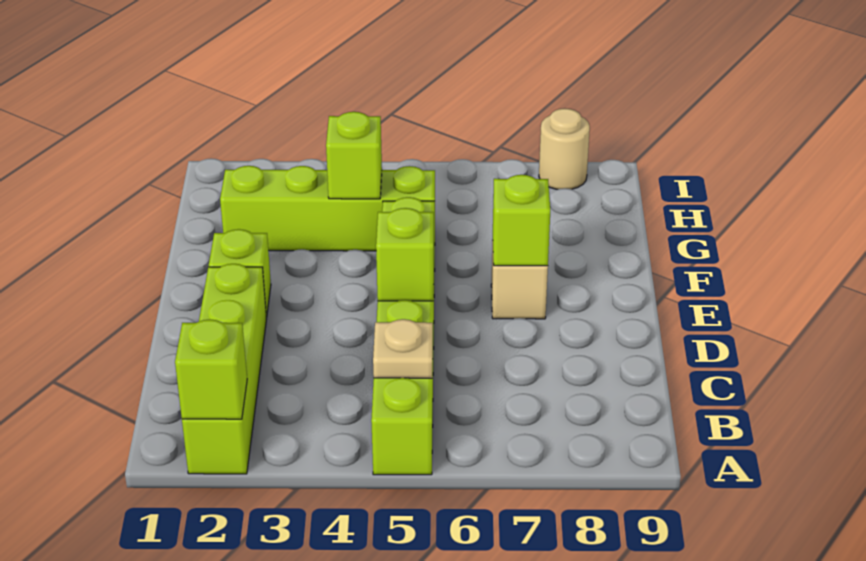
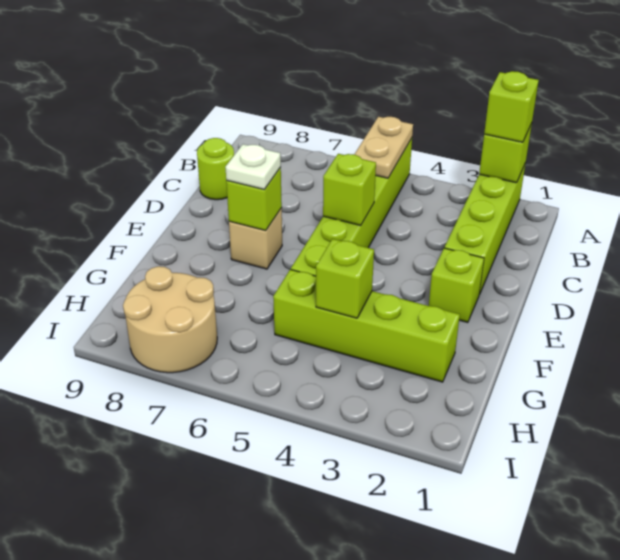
none -> lime 1x1 brick [484,71,539,142]
tan 1x1 plate [373,319,433,378] -> tan 1x2 plate [354,117,413,178]
none -> lime 1x1 round brick [197,138,234,200]
none -> white 1x1 plate [225,144,281,189]
tan 1x1 round brick [539,109,590,189] -> tan 2x2 round brick [123,266,217,373]

